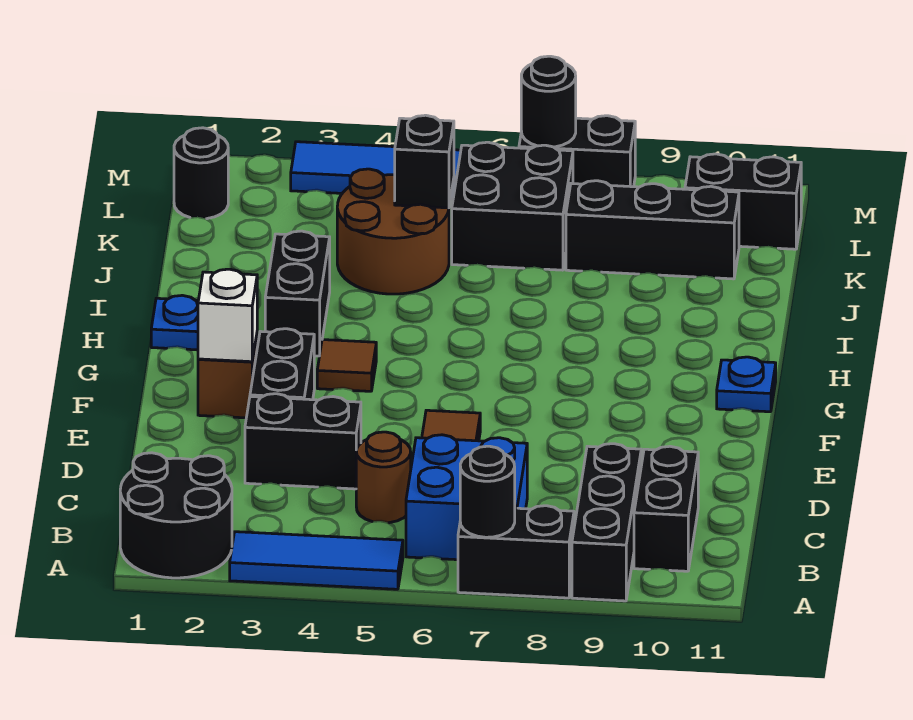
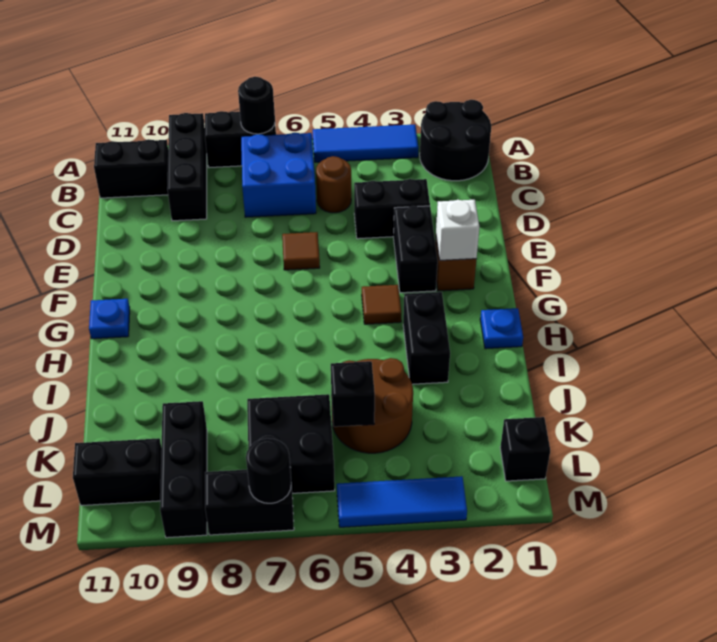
black 1x2 brick [634,446,698,571] -> black 1x2 brick turned to [94,139,168,198]
black 1x3 brick [566,181,739,279] -> black 1x3 brick turned to [160,401,207,538]
black 1x1 round brick [174,128,228,219] -> black 1x1 brick [500,417,550,481]

